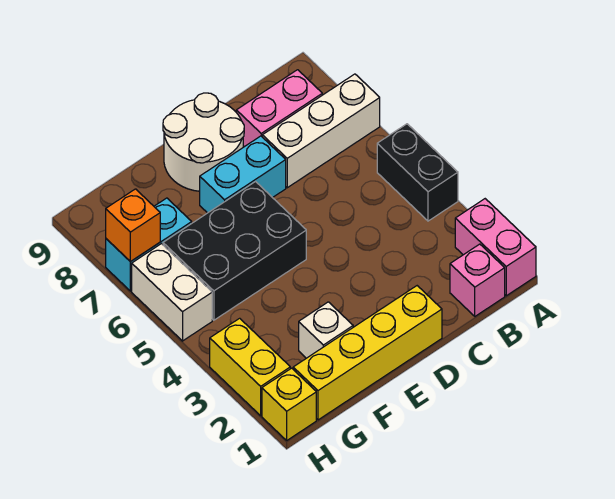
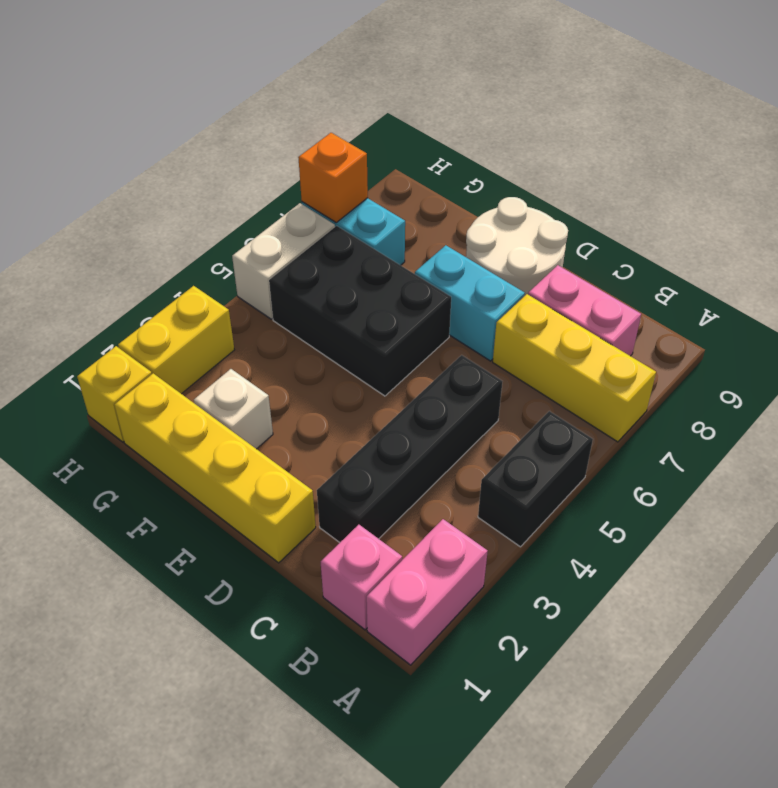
white 1x3 brick [262,74,380,188] -> yellow 1x3 brick [493,294,656,442]
none -> black 1x4 brick [317,355,503,543]

